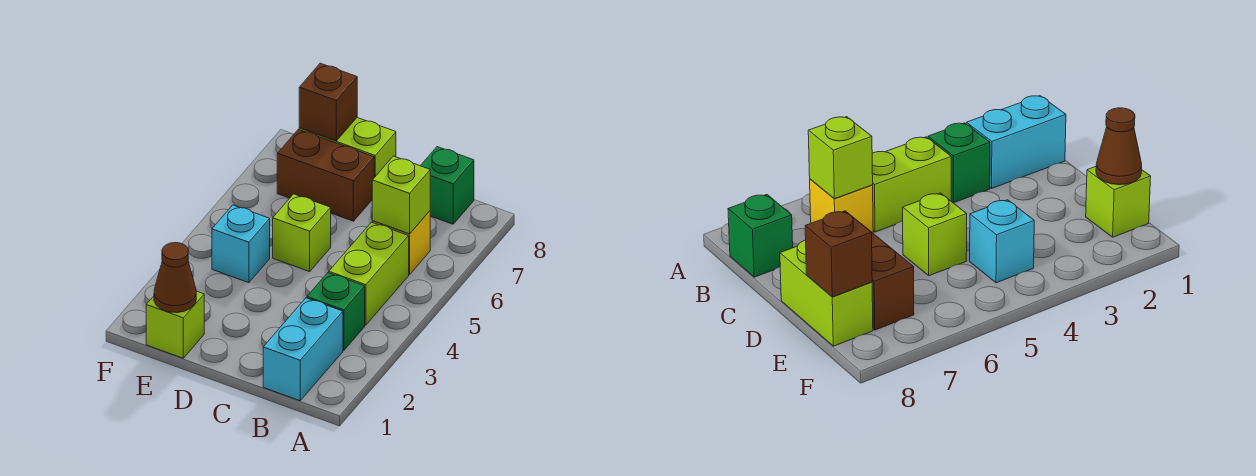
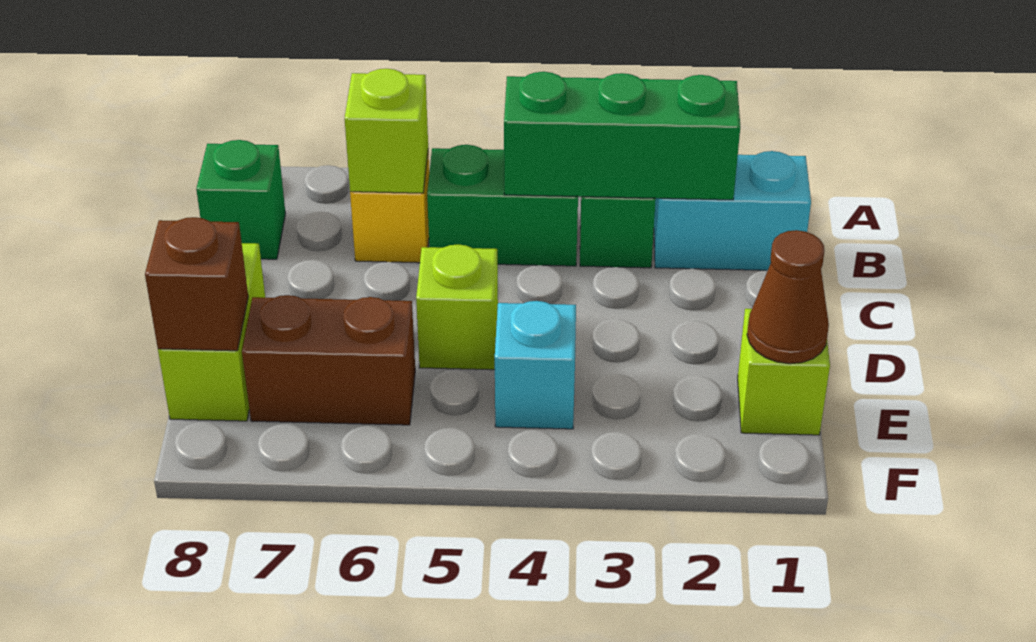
none -> green 1x3 brick [504,72,740,200]
lime 1x2 brick [329,222,409,325] -> green 1x2 brick [427,145,578,266]
brown 1x2 brick [277,129,374,221] -> brown 1x2 brick turned to [242,295,415,425]

